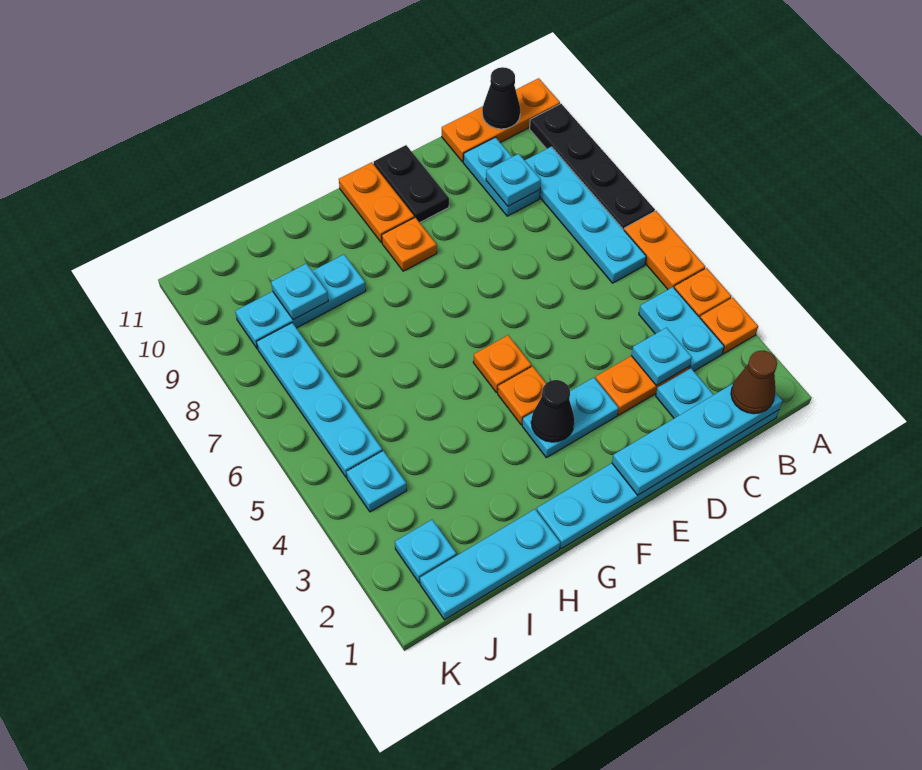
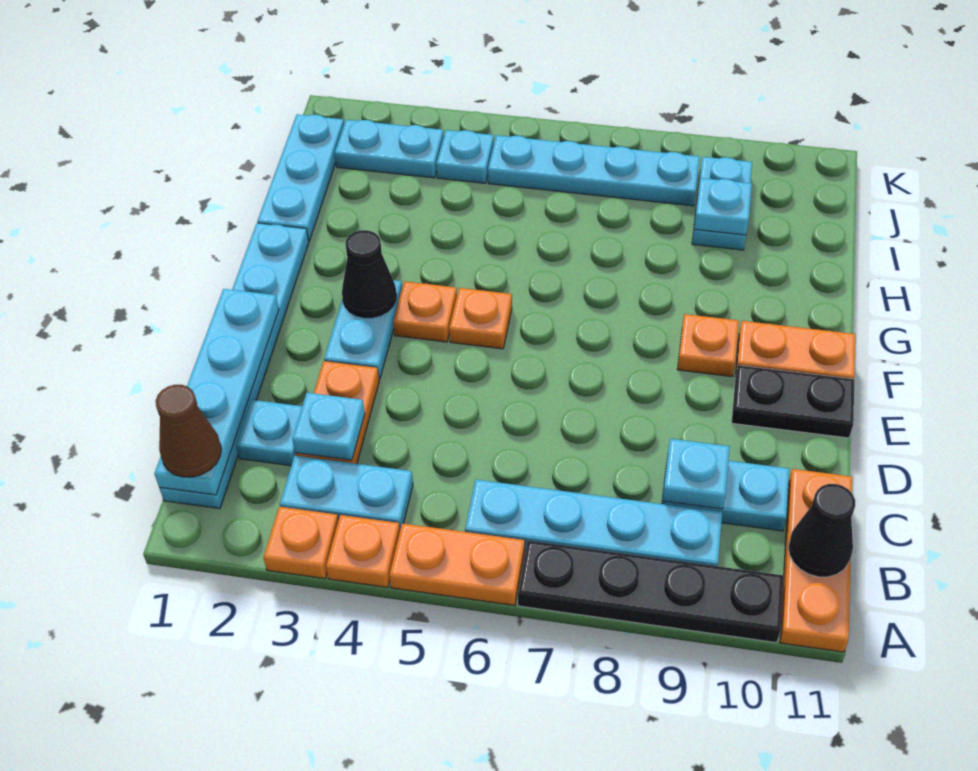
cyan 1x3 plate [235,255,366,349] -> cyan 1x2 plate [692,157,752,250]
cyan 1x1 plate [395,520,456,583] -> cyan 1x2 plate [335,120,444,178]

